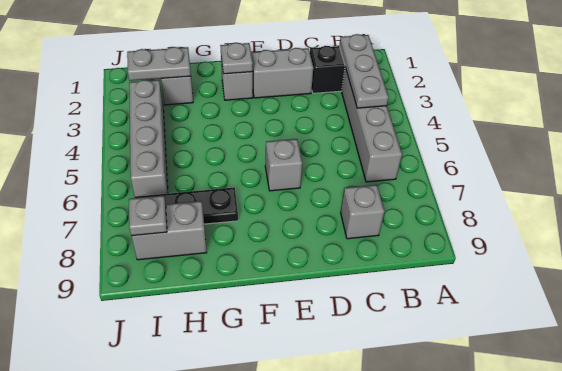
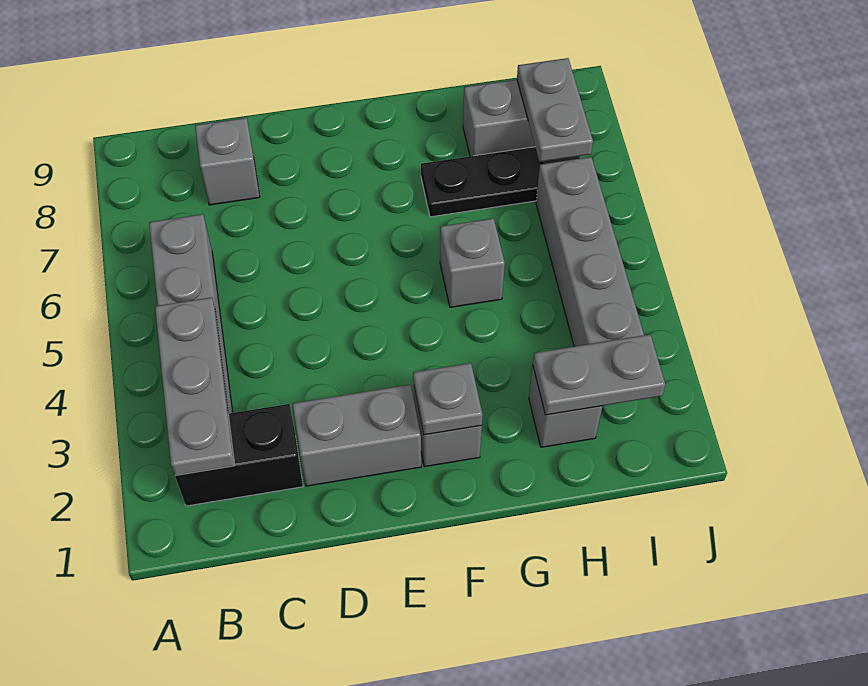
grey 1x1 brick [265,139,302,191] -> grey 1x1 brick moved to [440,218,505,307]
grey 1x1 plate [129,196,167,236] -> grey 1x2 plate [517,58,593,162]

